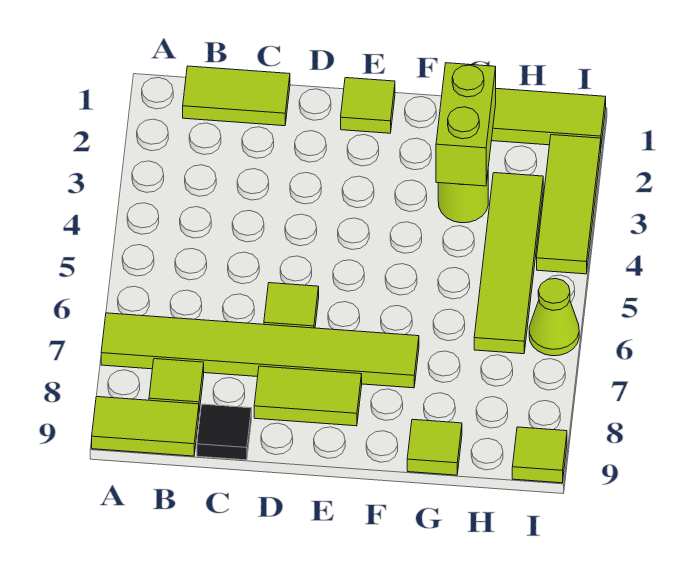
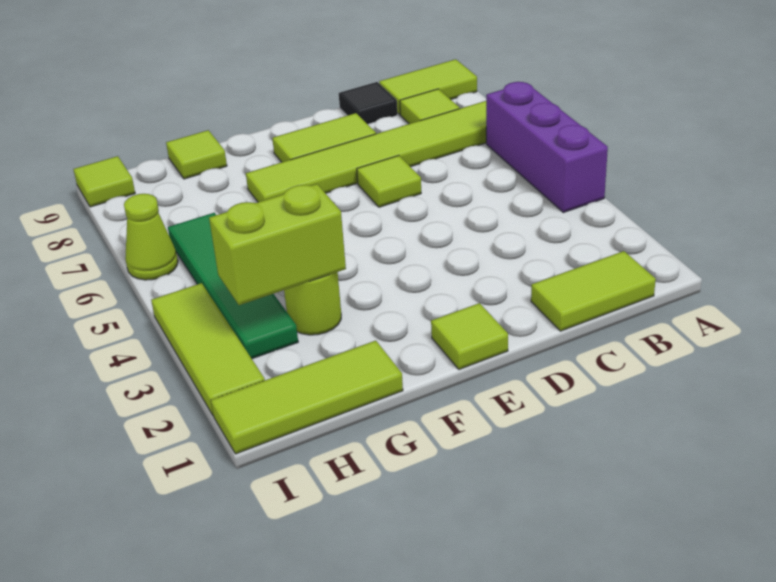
none -> purple 1x3 brick [486,82,608,213]
lime 1x2 brick [436,63,496,186] -> lime 1x2 brick turned to [209,184,346,305]
lime 1x4 tile [474,173,543,354] -> green 1x4 tile [168,213,298,359]

